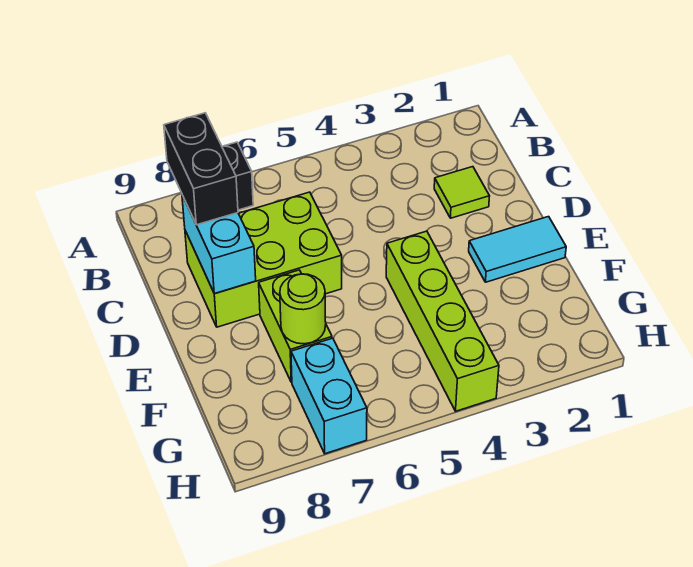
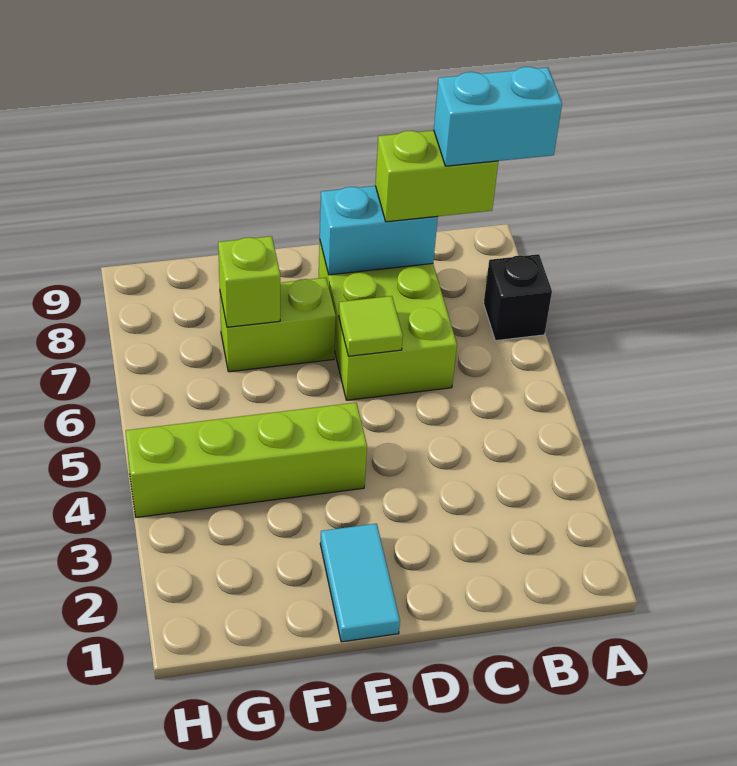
black 1x2 brick [164,113,238,225] -> lime 1x2 brick [375,131,498,222]
lime 1x1 tile [434,167,490,218] -> lime 1x1 tile moved to [339,296,403,356]
lime 1x1 round brick [280,274,326,344] -> lime 1x1 brick [218,236,280,327]
cyan 1x2 brick [291,338,367,454] -> cyan 1x2 brick moved to [434,67,562,166]

